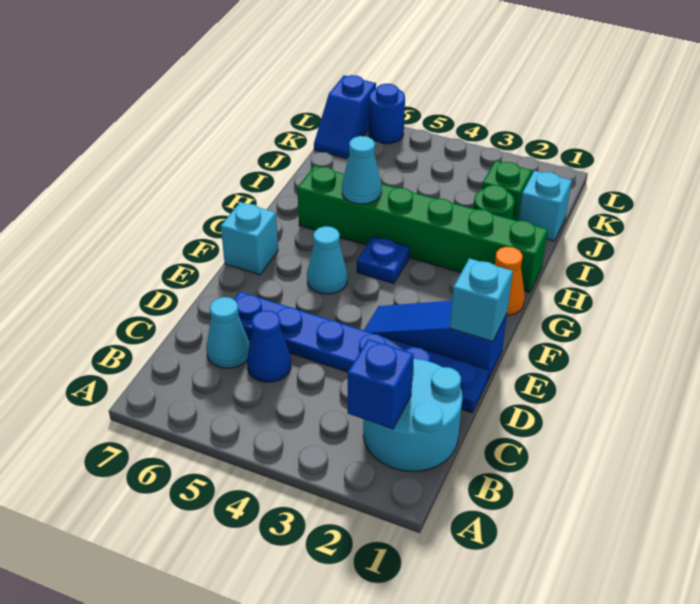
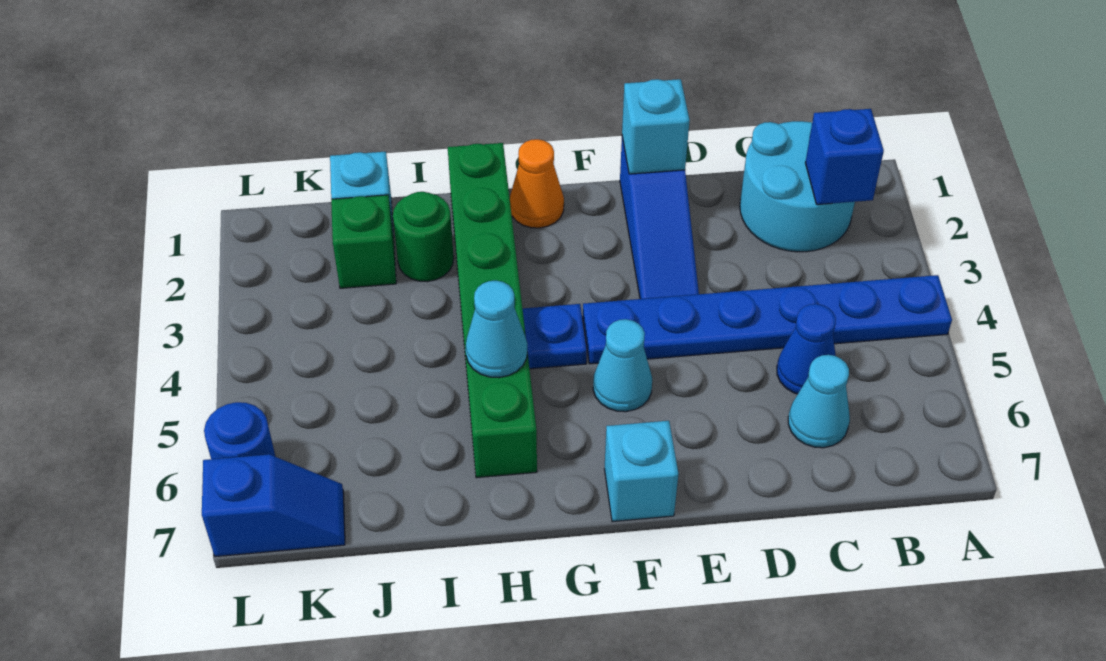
blue 1x6 plate [234,292,489,413] -> blue 1x6 plate turned to [583,275,952,364]

